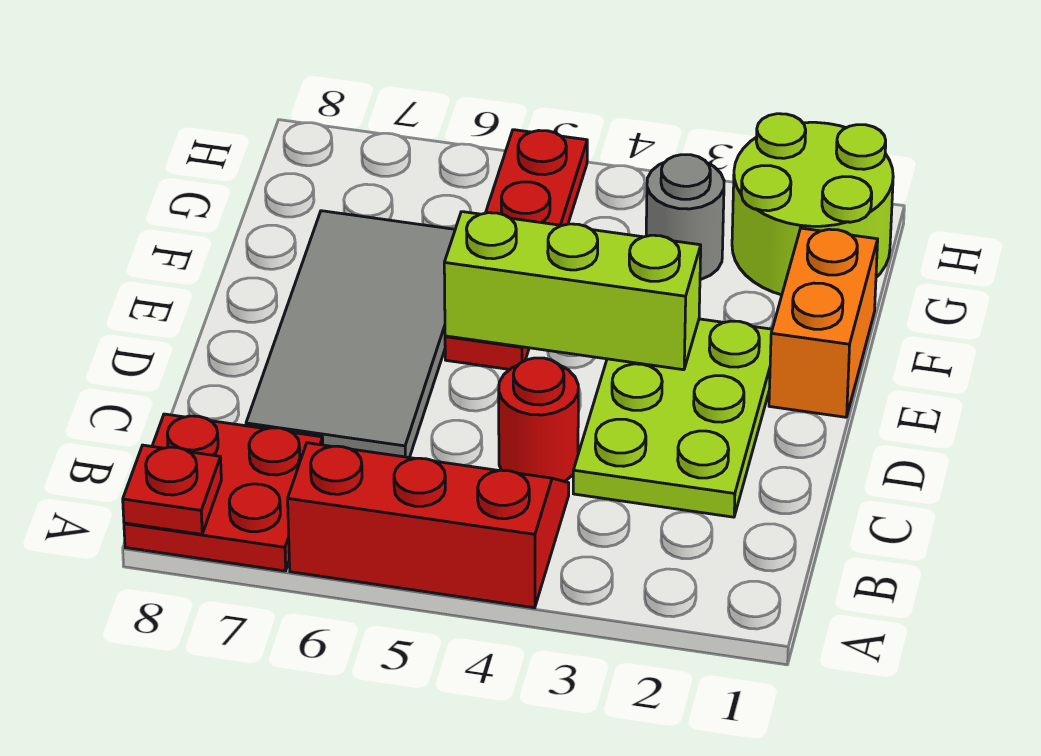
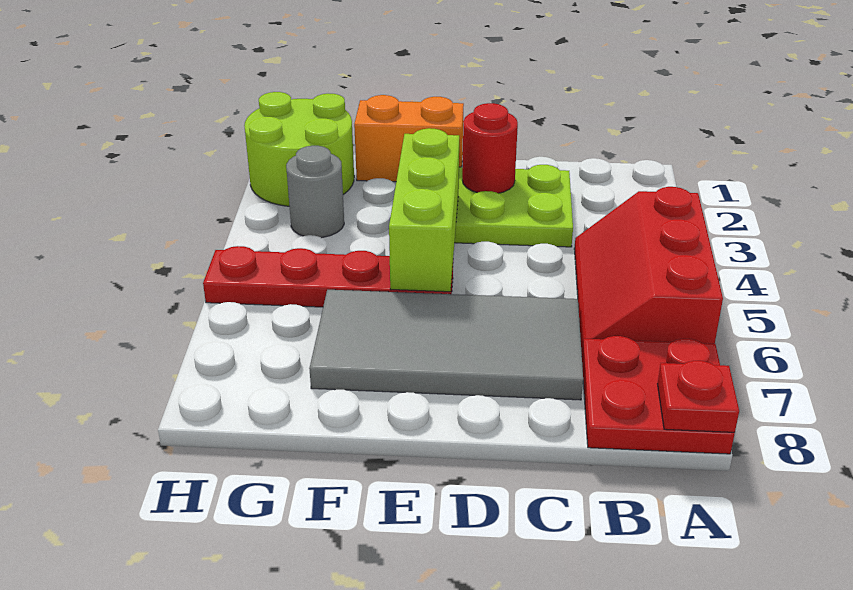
red 1x1 round brick [499,358,578,482] -> red 1x1 round brick moved to [462,103,518,193]

